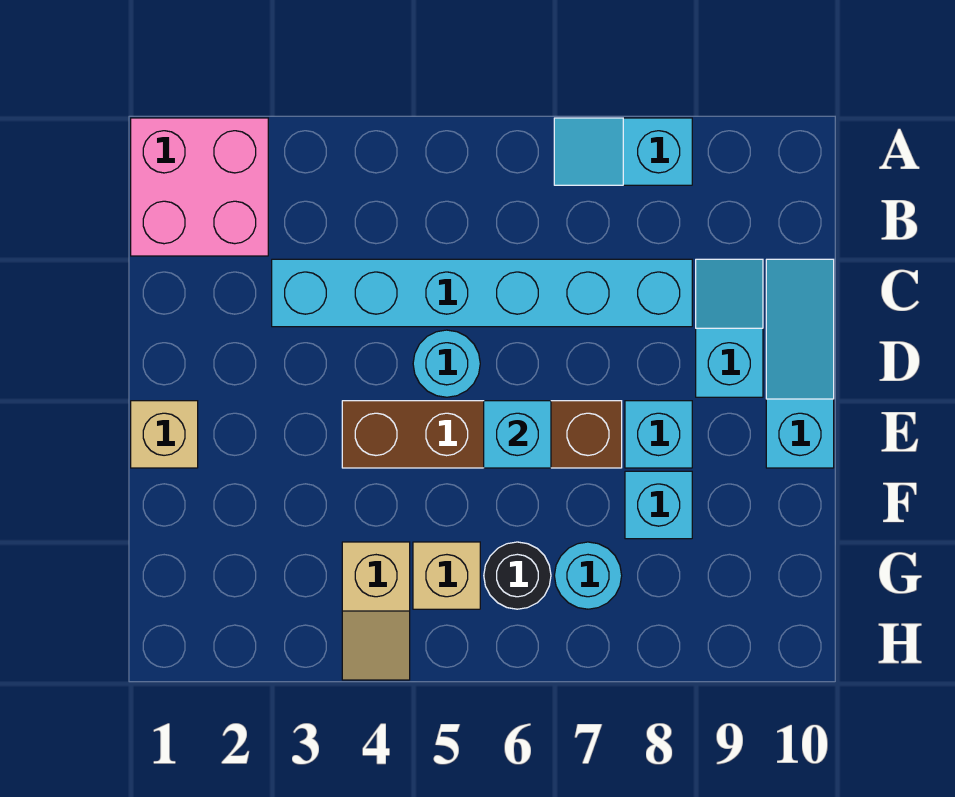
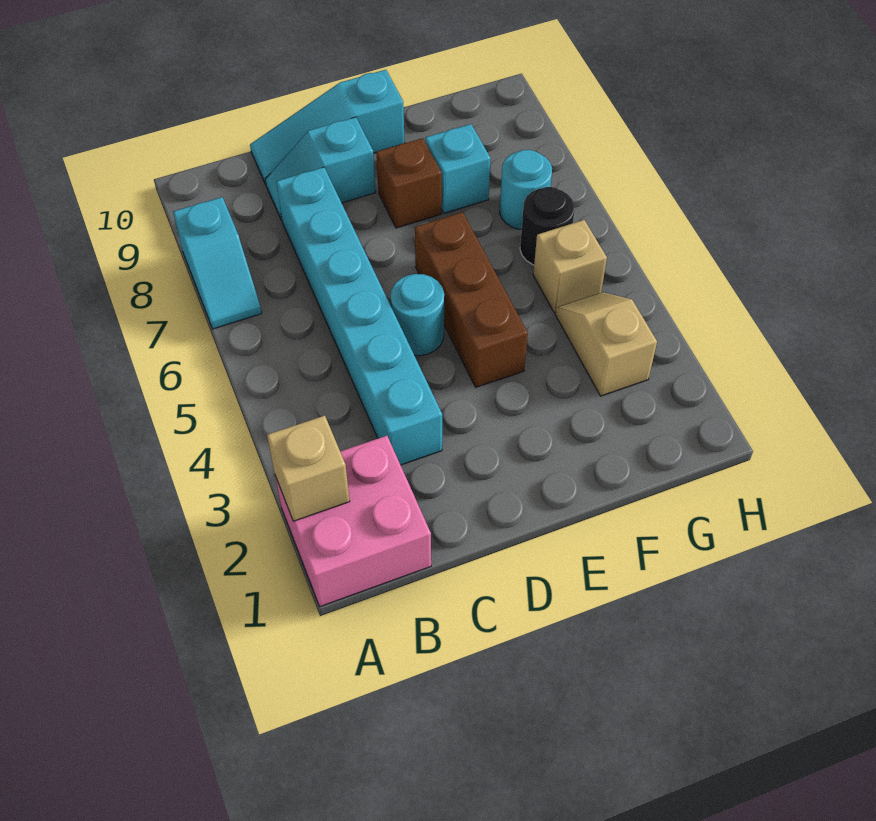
tan 1x1 brick [131,401,198,468] -> tan 1x1 brick moved to [267,416,350,521]
brown 1x4 brick [342,401,622,468] -> brown 1x3 brick [415,212,528,387]
cyan 1x1 brick [484,401,551,468] -> none
cyan 1x1 brick [625,401,692,468] -> brown 1x1 brick [376,138,442,228]
tan 1x2 slope [342,542,410,680] -> tan 1x2 slope turned to [555,292,657,396]

